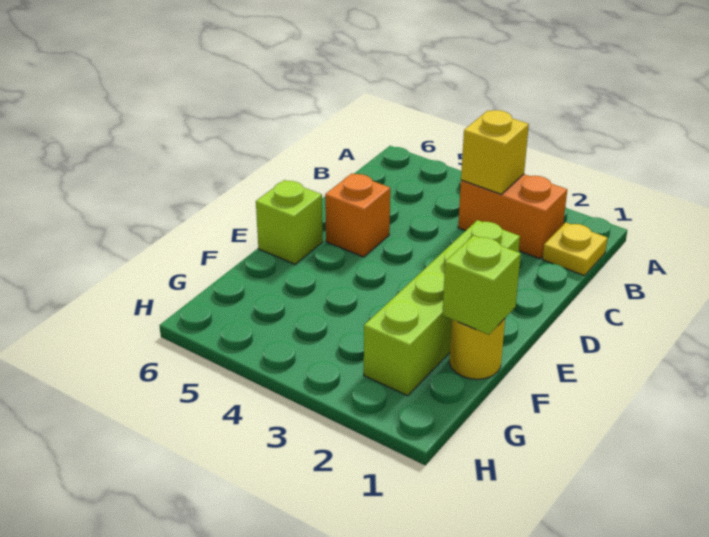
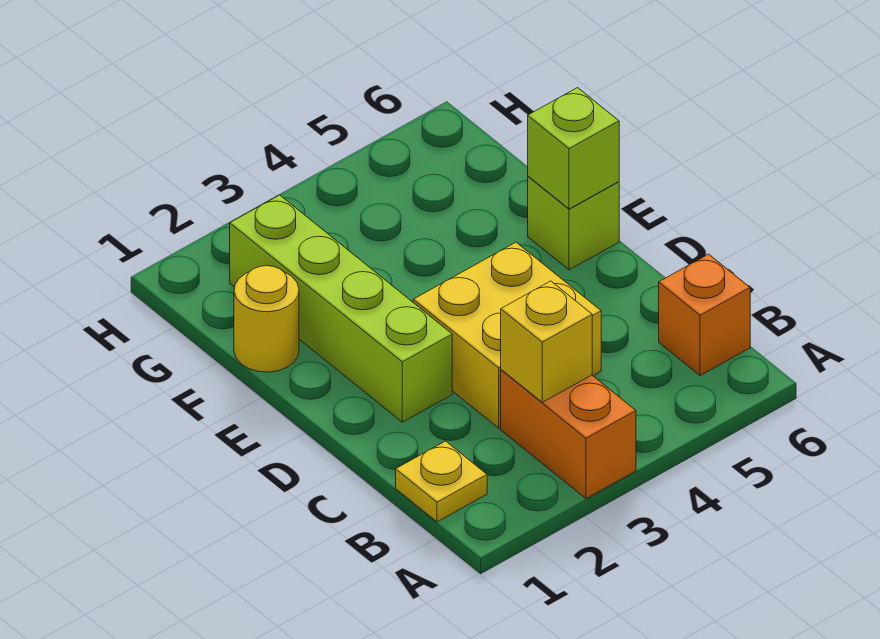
orange 1x2 brick [458,174,567,259] -> orange 1x2 brick turned to [501,370,636,499]
none -> yellow 2x2 brick [413,242,601,428]
orange 1x1 brick [325,173,390,257] -> orange 1x1 brick moved to [659,254,750,376]
lime 1x1 brick [442,235,521,335] -> lime 1x1 brick moved to [528,88,619,209]

